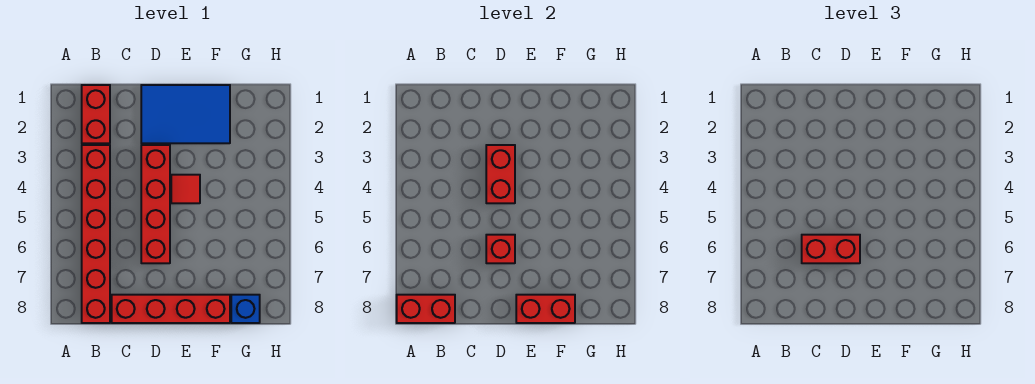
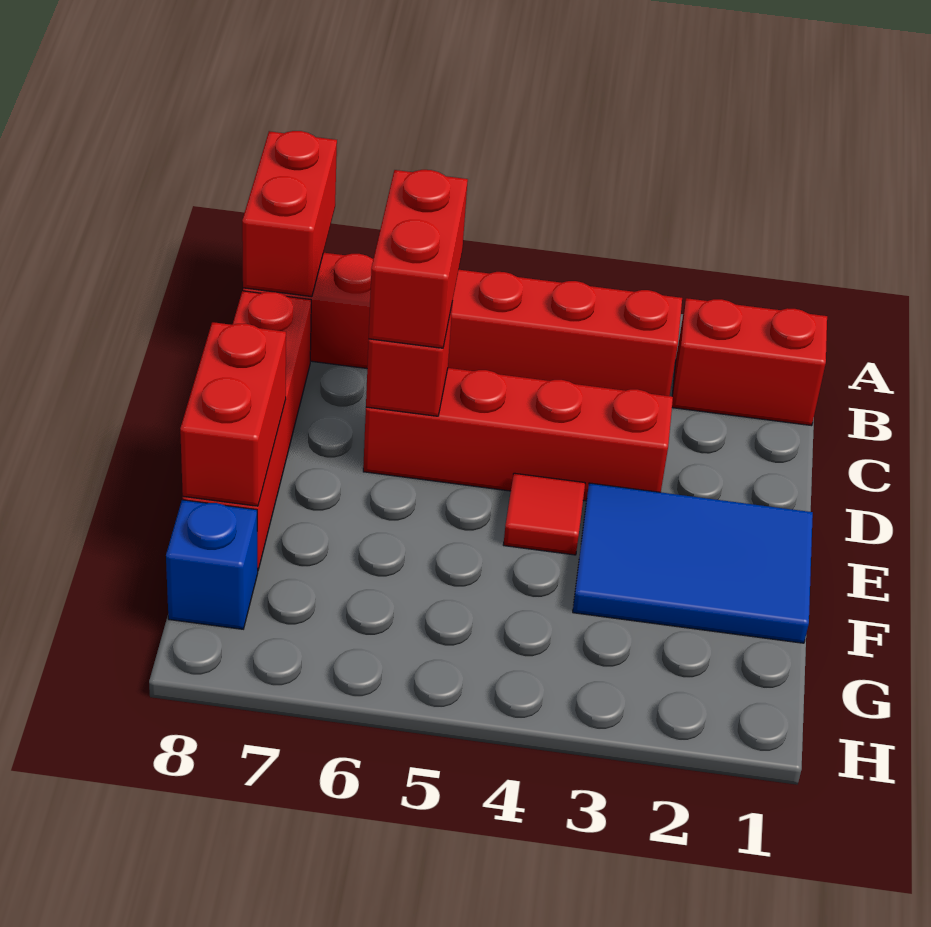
blue 2x3 tile [141,85,230,143] -> blue 2x3 tile turned to [573,483,813,643]
red 1x2 brick [486,145,515,203] -> none

